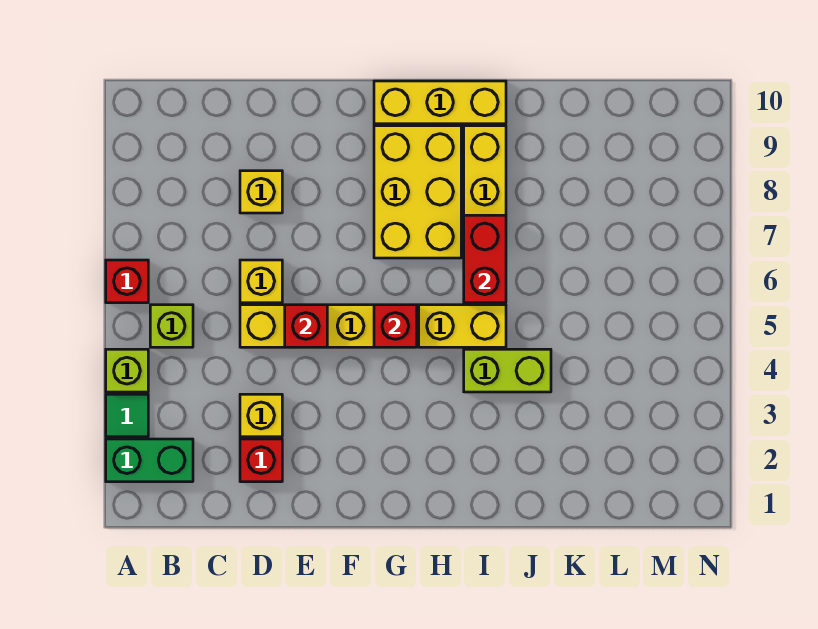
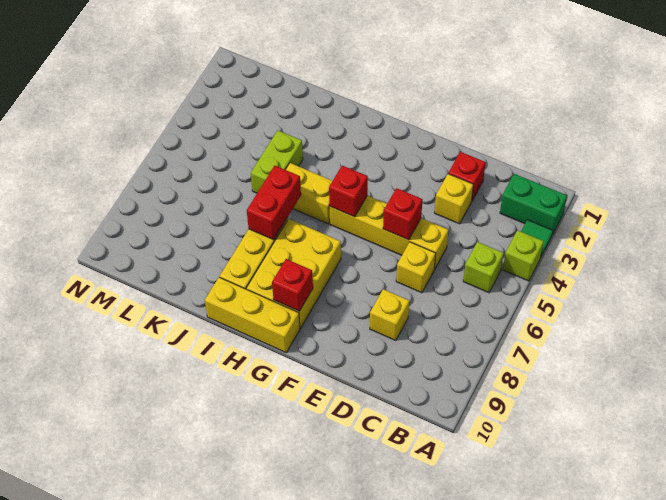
red 1x1 brick [106,260,148,303] -> red 1x1 brick moved to [272,259,313,311]
lime 1x2 brick [464,349,551,392] -> lime 1x2 brick turned to [251,130,303,193]

